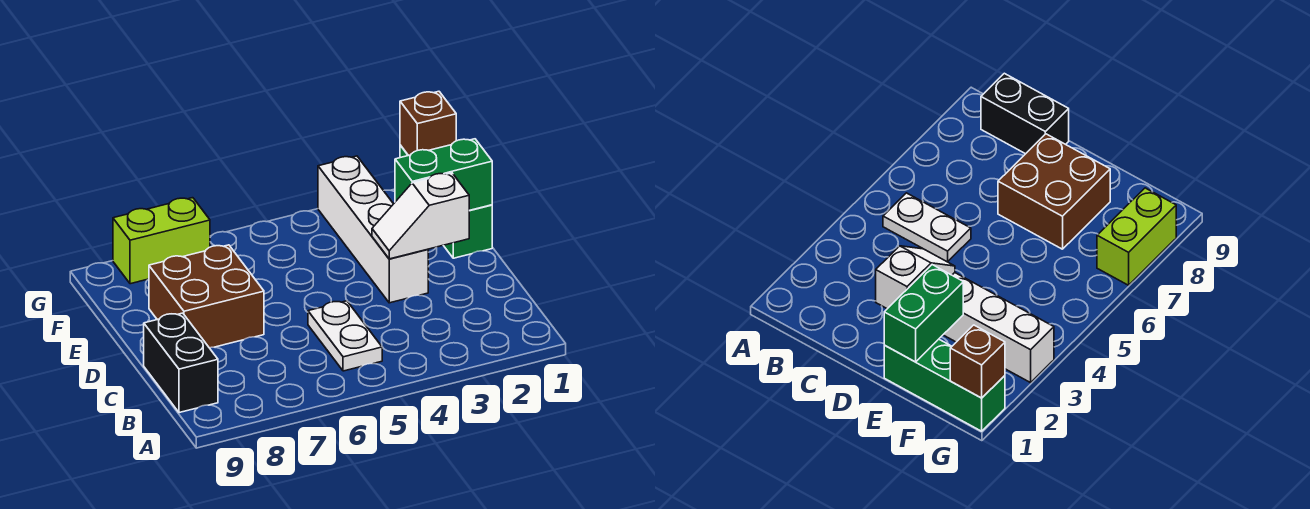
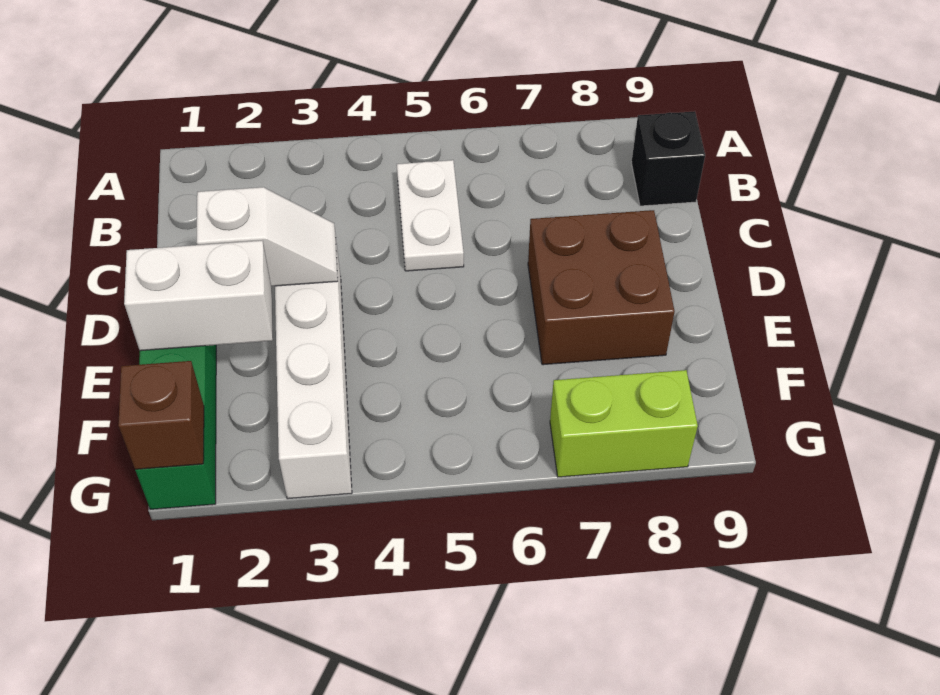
black 1x2 brick [144,313,218,413] -> black 1x1 brick [631,111,705,206]
green 1x2 brick [395,139,492,210] -> white 1x2 brick [124,241,273,351]

